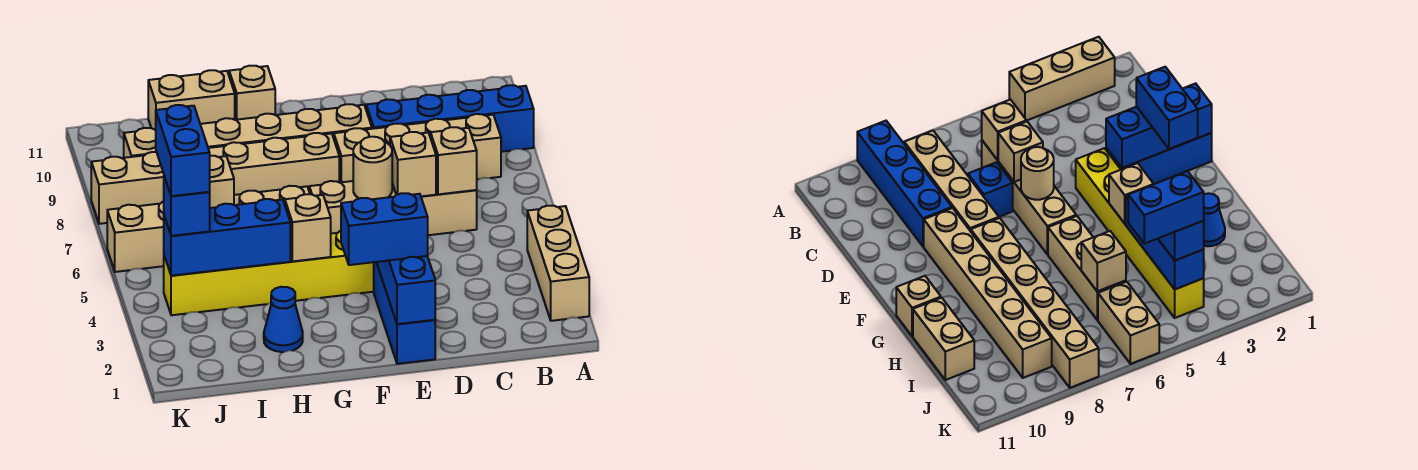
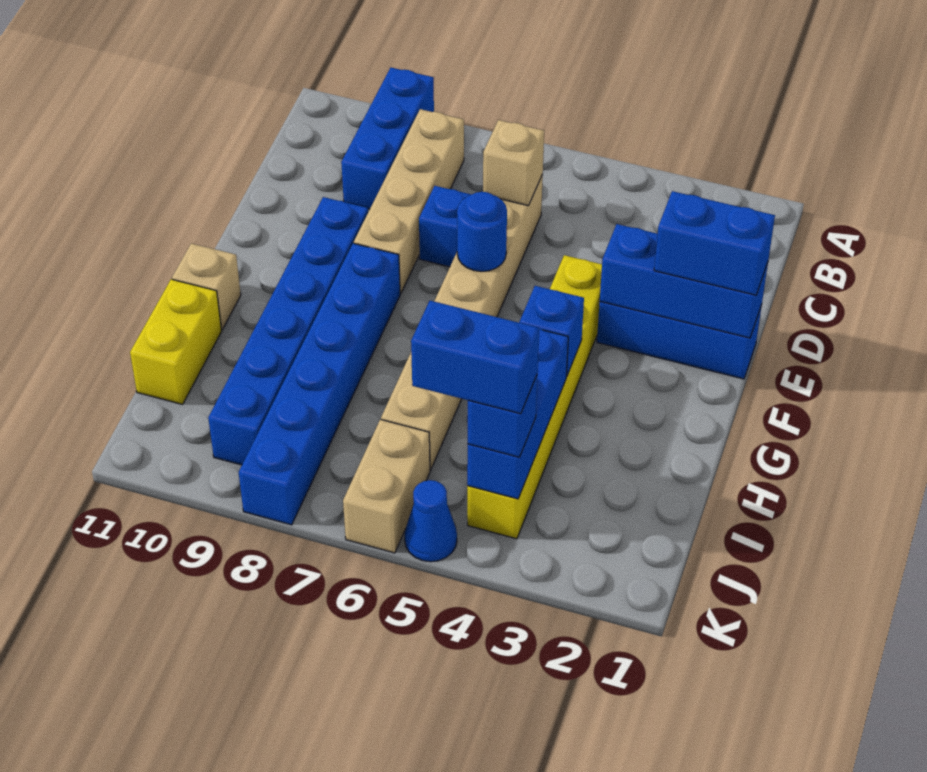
tan 1x3 brick [527,206,589,321] -> none
blue 1x4 brick [366,85,534,152] -> blue 1x3 brick [341,68,434,209]
tan 1x1 brick [390,132,436,196] -> none
blue 1x2 brick [341,193,428,265] -> blue 1x2 brick turned to [654,191,775,295]
tan 1x1 round brick [353,137,392,199] -> blue 1x1 round brick [457,192,507,272]
tan 1x6 brick [124,104,372,158] -> blue 1x6 brick [208,197,368,465]
tan 1x6 brick [91,133,339,224] -> blue 1x6 brick [239,243,400,525]
tan 1x1 brick [285,194,331,261] -> blue 1x1 brick [519,286,584,377]
blue 1x1 cone [264,287,303,352] -> blue 1x1 cone moved to [405,480,457,562]
tan 1x2 brick [148,70,235,129] -> yellow 1x2 brick [130,279,222,404]
tan 1x1 brick [210,156,234,208] -> none

